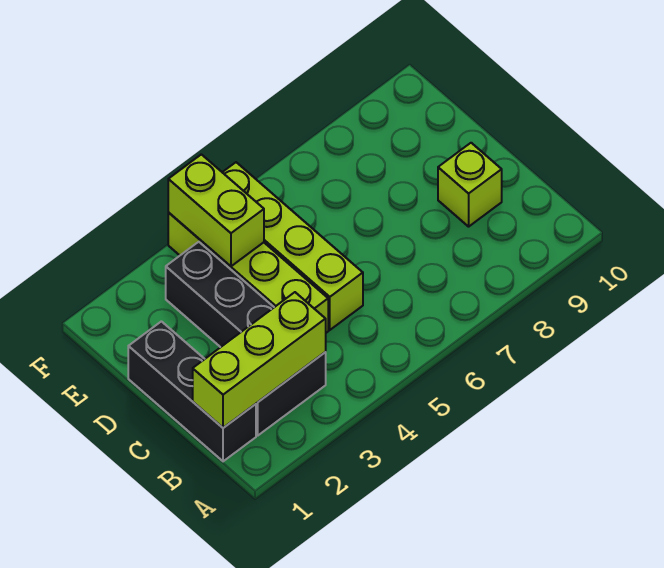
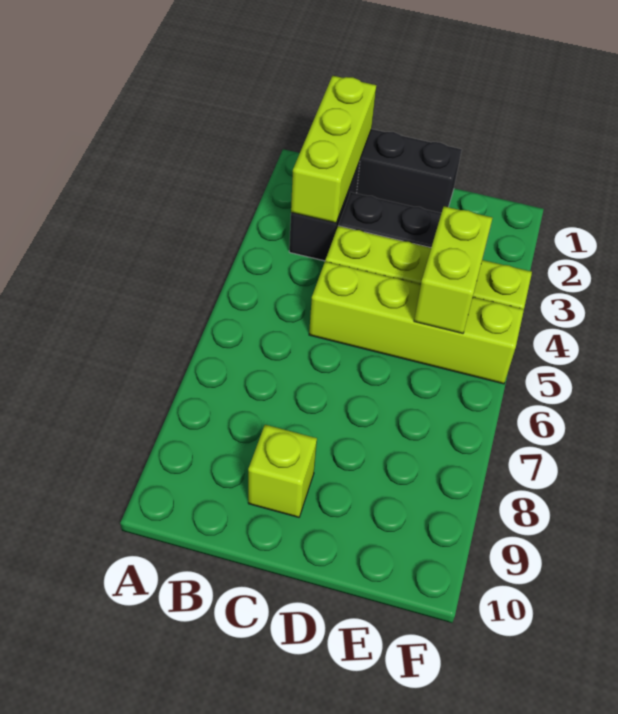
lime 1x2 brick [168,154,264,266] -> lime 1x2 brick turned to [414,206,492,333]

